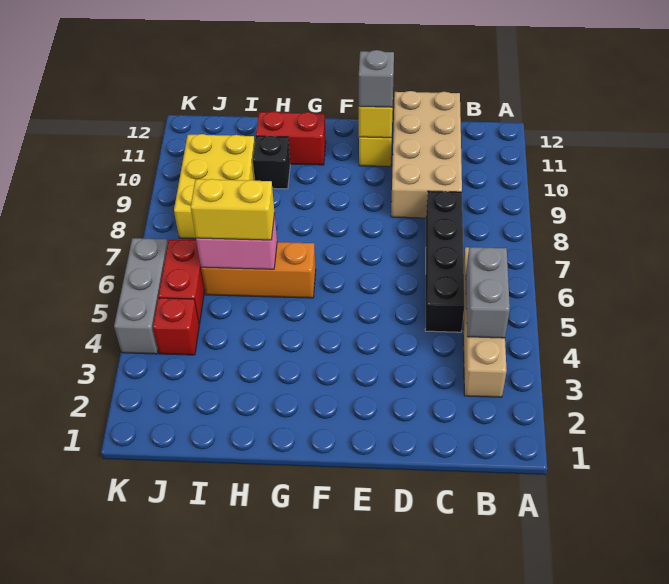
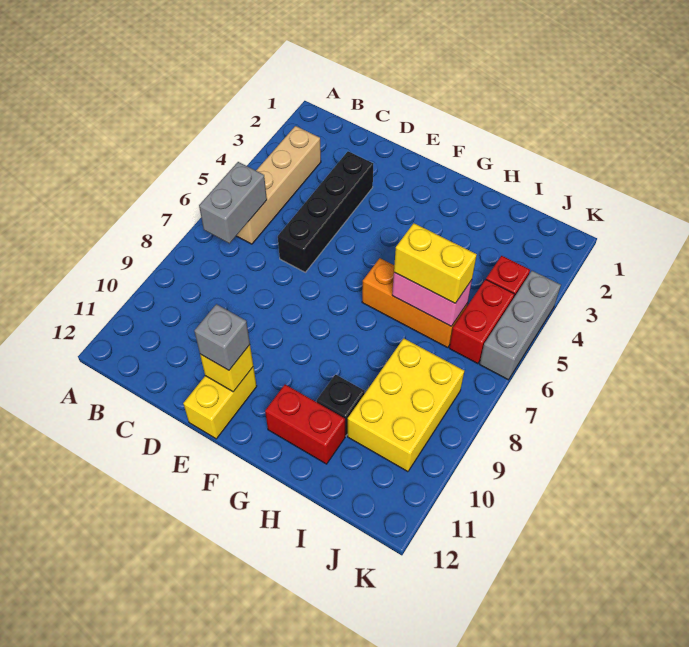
grey 1x2 brick [466,247,510,338] -> grey 1x2 brick moved to [199,162,267,243]
black 1x4 brick [425,191,464,332] -> black 1x4 brick moved to [278,151,373,272]
tan 2x4 brick [391,91,462,218] -> none

